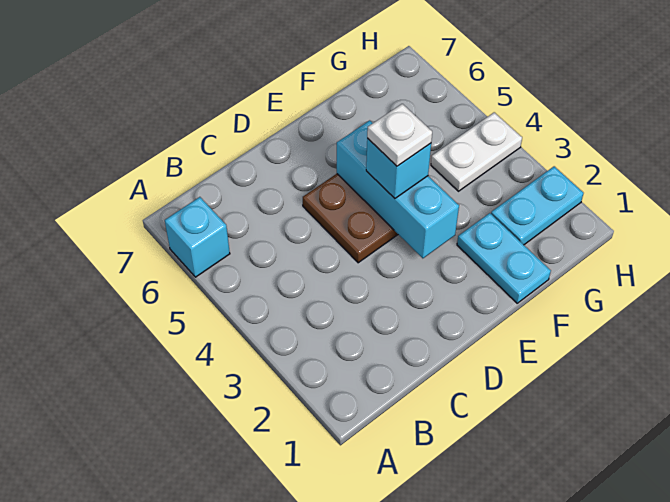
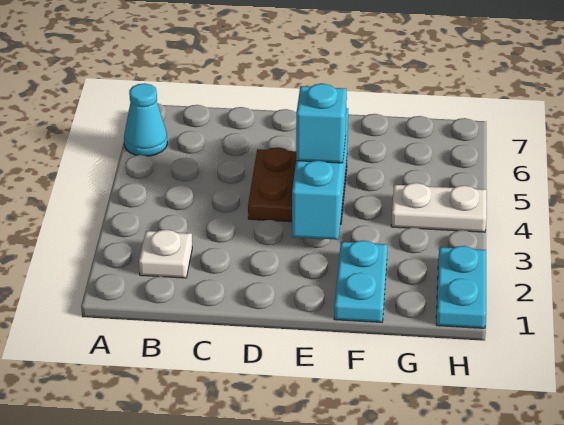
cyan 1x1 brick [165,197,230,277] -> cyan 1x1 cone [124,83,167,156]
white 1x1 plate [367,104,432,166] -> white 1x1 plate moved to [139,230,192,278]
cyan 1x2 plate [491,166,584,245] -> cyan 1x2 plate turned to [436,246,486,328]

